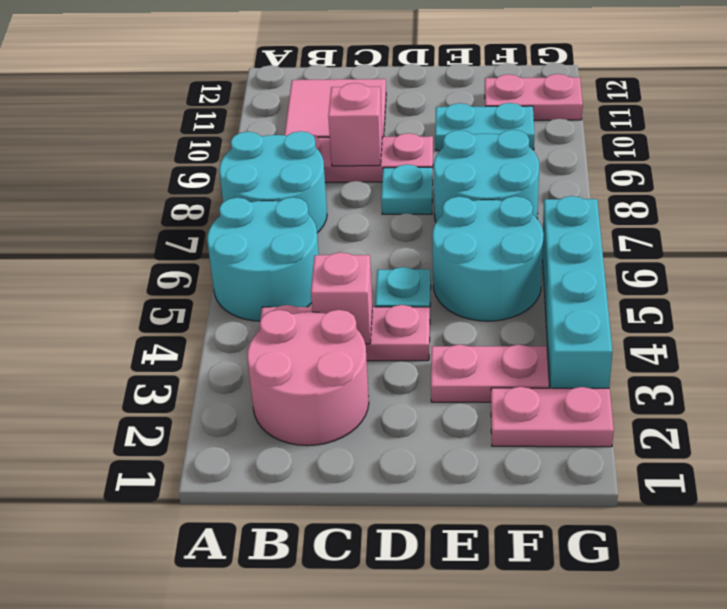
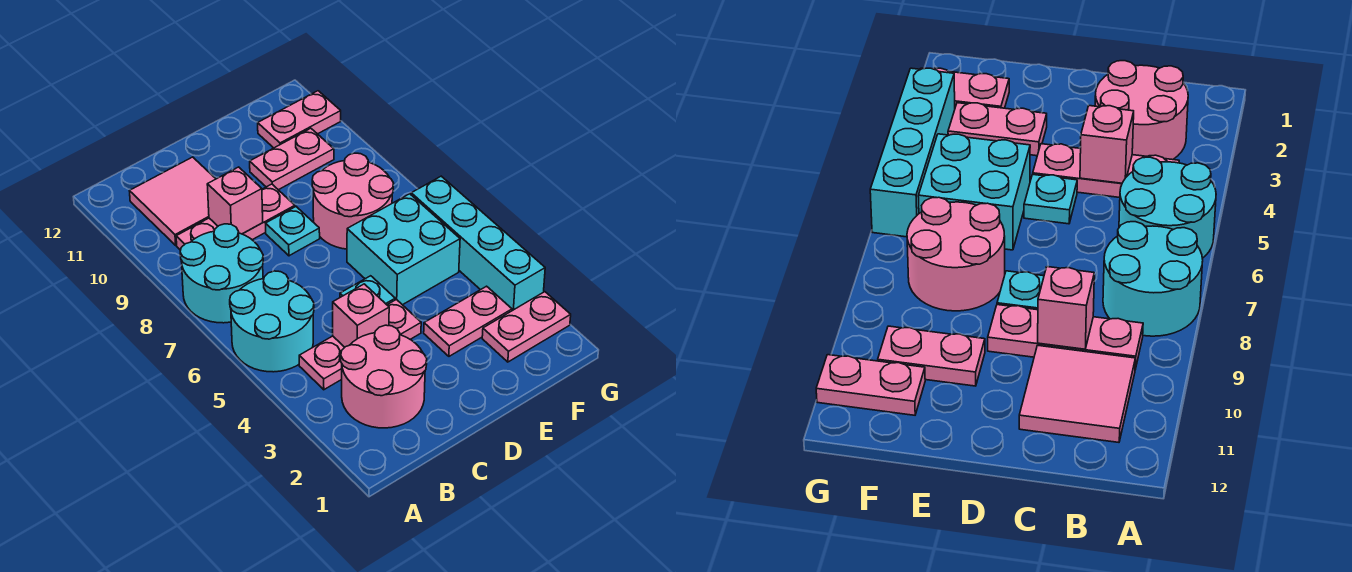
cyan 2x2 round brick [432,196,544,321] -> cyan 2x2 brick [347,194,460,305]
cyan 2x2 round brick [434,130,539,222] -> pink 2x2 round brick [312,153,394,249]
cyan 1x2 plate [435,103,534,151] -> pink 1x2 plate [250,128,334,190]

